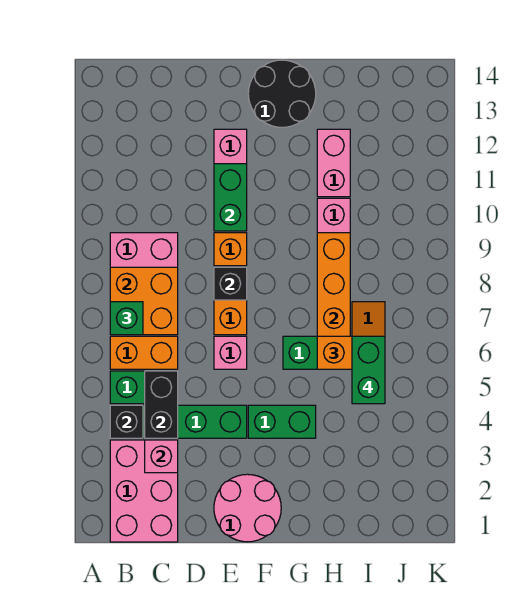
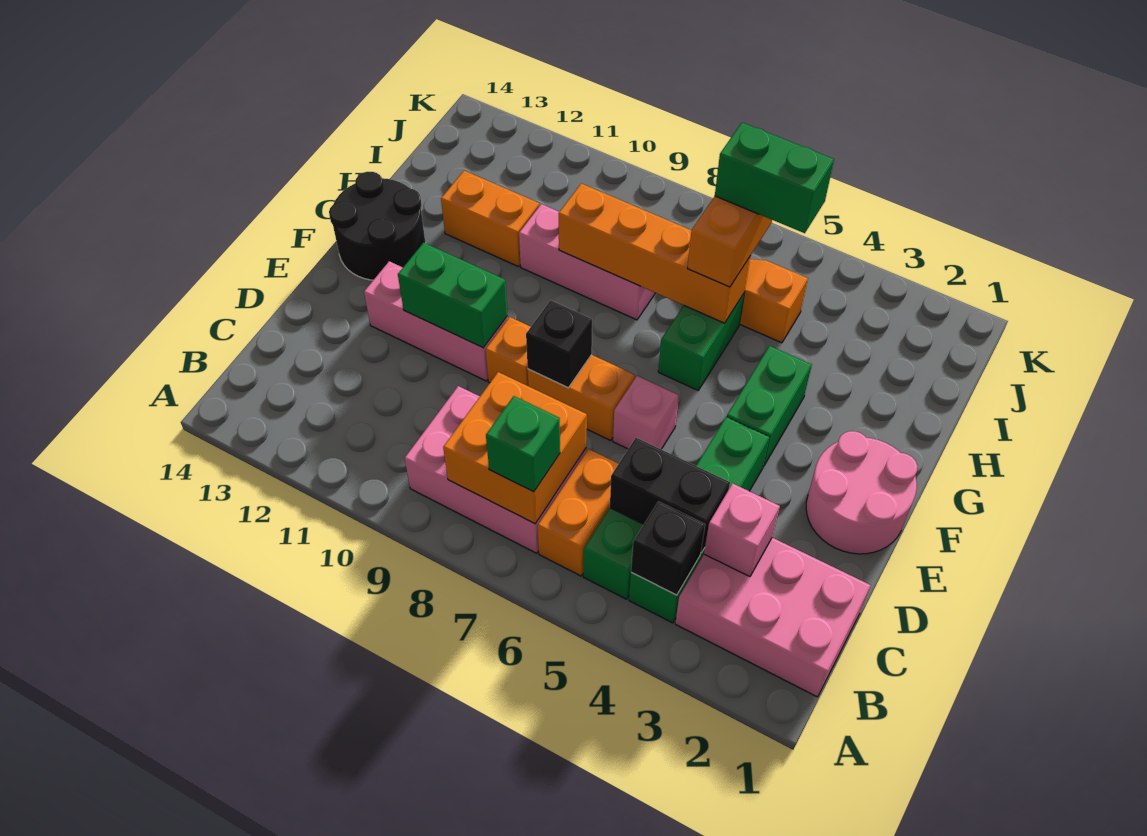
pink 1x2 brick [317,129,350,197] -> orange 1x2 brick [441,171,539,267]

